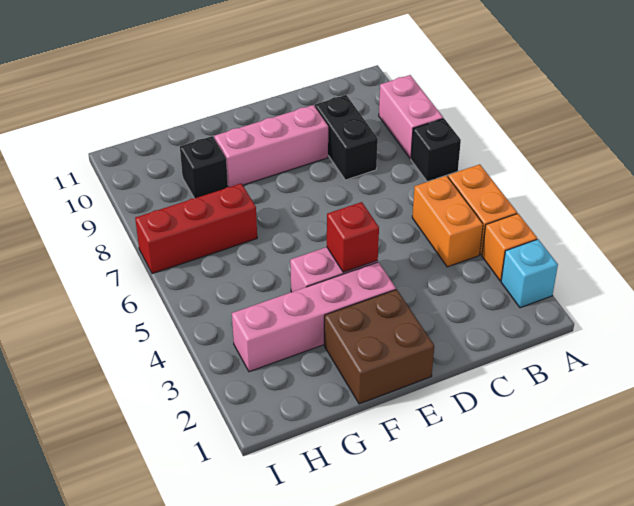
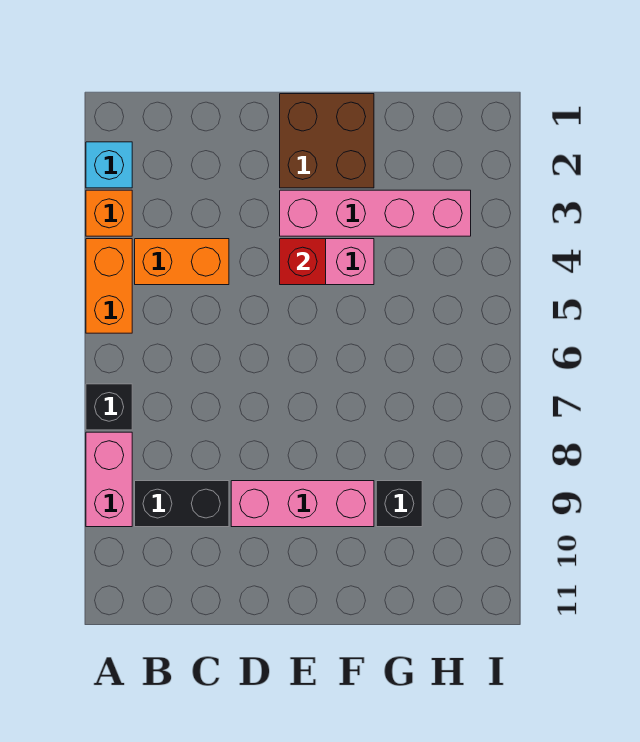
orange 1x2 brick [412,175,483,267] -> orange 1x2 brick turned to [135,239,229,285]
black 1x2 brick [315,95,378,180] -> black 1x2 brick turned to [135,481,229,527]
red 1x3 brick [135,183,257,274] -> none

